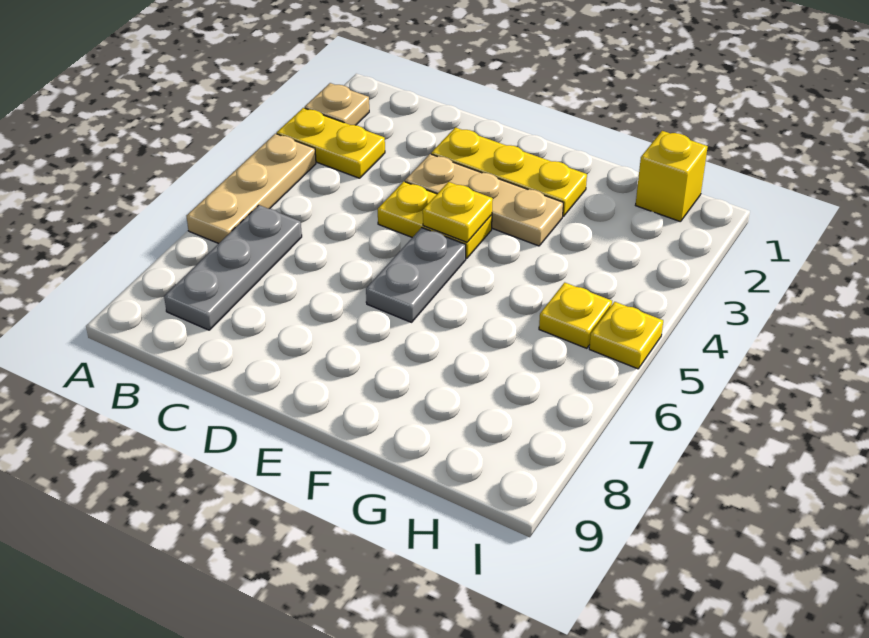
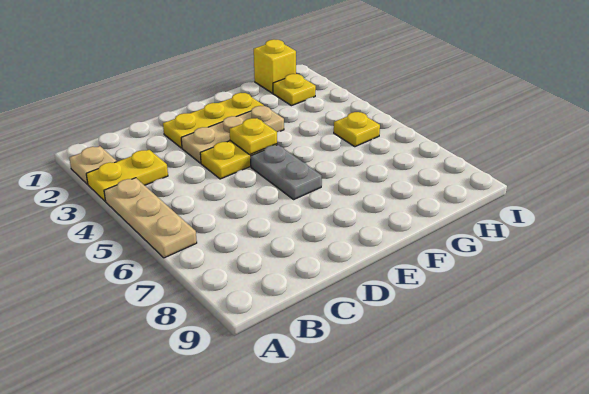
grey 1x3 plate [164,205,302,330] -> none
yellow 1x1 plate [589,302,663,369] -> yellow 1x1 plate moved to [273,74,316,106]

